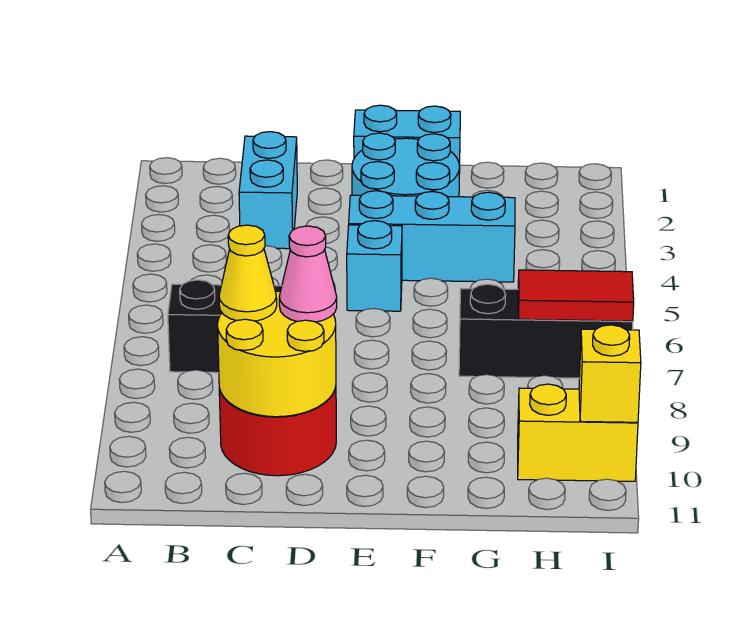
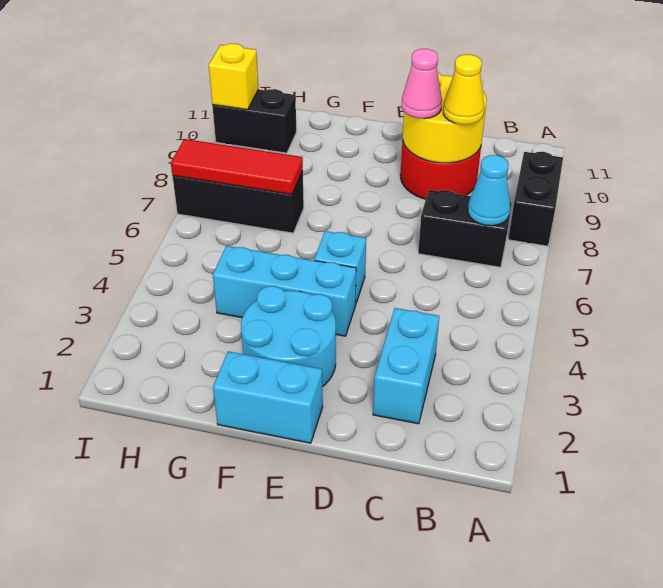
none -> black 1x2 brick [508,152,563,246]
none -> cyan 1x1 cone [468,155,510,226]
red 1x2 tile [518,270,634,321] -> red 1x3 tile [171,139,303,194]
yellow 1x2 brick [518,384,638,481] -> black 1x2 brick [212,89,296,153]

